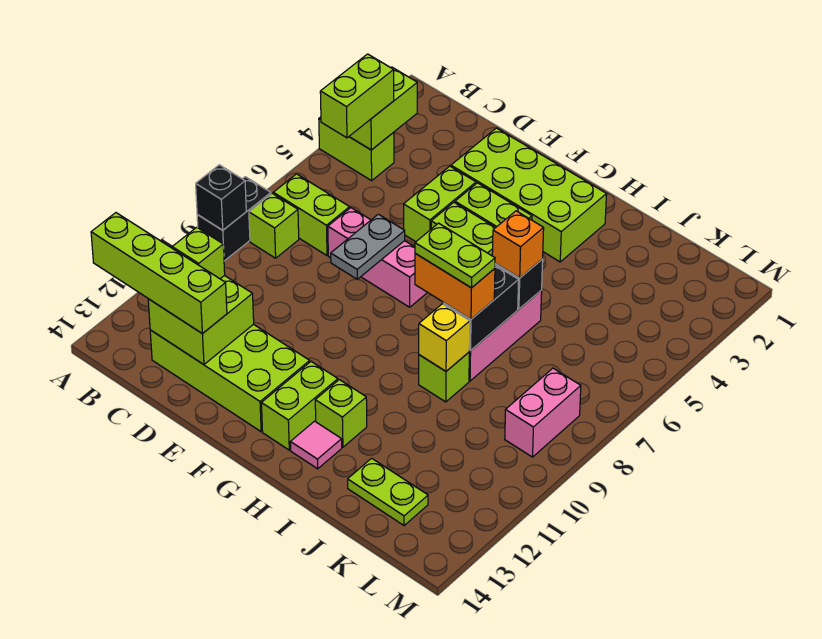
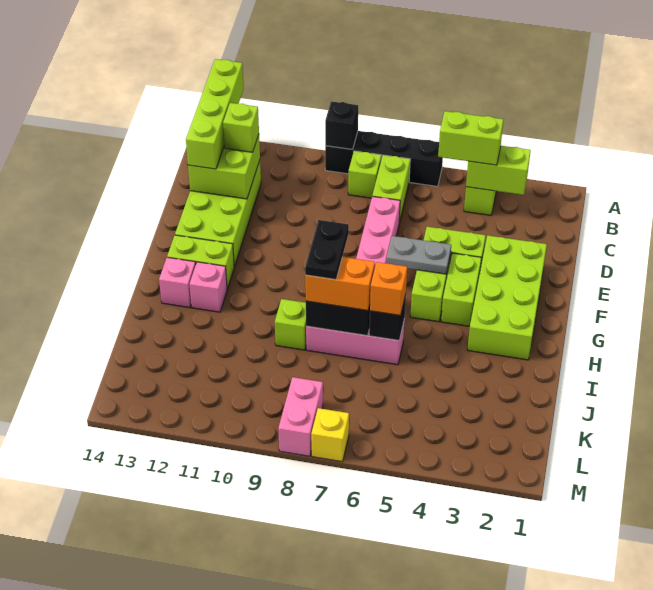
black 1x2 brick [197,177,271,261] -> black 1x4 brick [325,131,443,187]
grey 1x2 plate [331,214,405,279] -> grey 1x2 plate moved to [386,236,451,274]
orange 1x2 brick [415,253,495,319] -> orange 1x2 brick turned to [305,257,375,310]
lime 1x2 plate [415,223,495,288] -> black 1x2 plate [305,220,349,280]
lime 1x1 brick [315,380,367,447] -> pink 1x1 brick [190,262,227,312]
pink 1x1 tile [290,421,342,469] -> pink 1x1 brick [159,257,196,308]
yellow 1x1 brick [419,304,470,371] -> yellow 1x1 brick moved to [311,408,349,462]
lime 1x2 plate [348,458,428,525] -> none
pink 1x2 brick [505,368,581,457] -> pink 1x2 brick turned to [278,377,323,456]

